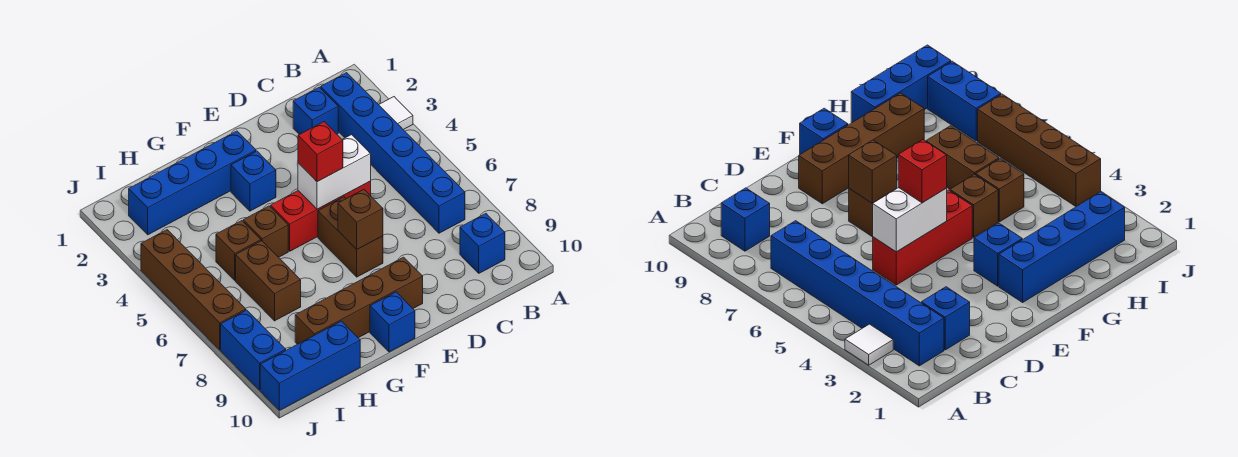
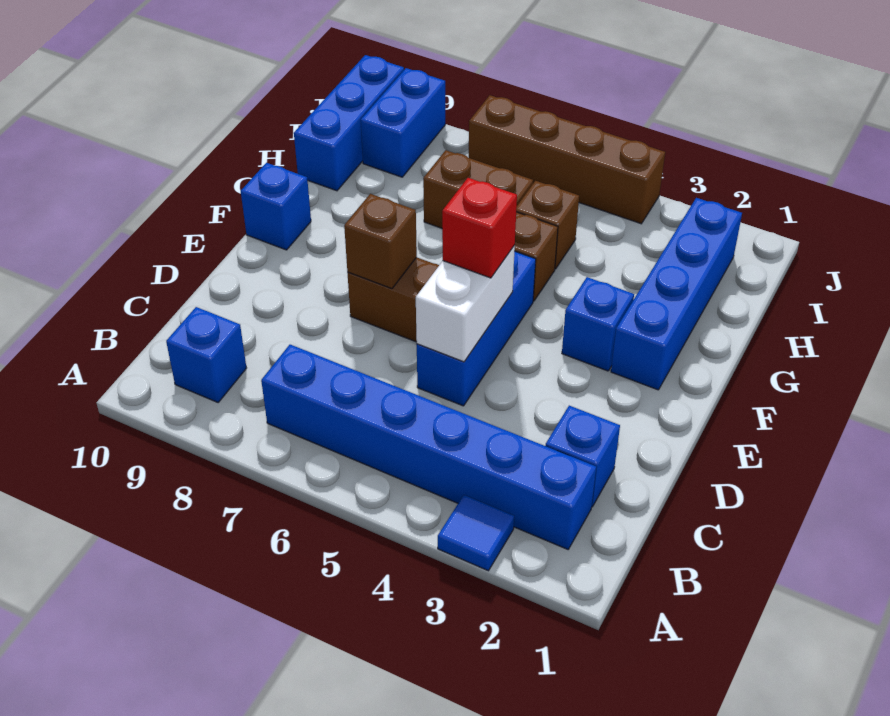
white 1x1 tile [379,97,413,130] -> blue 1x1 tile [438,495,514,571]
red 1x3 brick [271,181,371,251] -> blue 1x3 brick [417,251,536,406]
brown 1x4 brick [295,257,423,344] -> none
blue 1x2 brick [221,310,286,390] -> blue 1x2 brick turned to [361,68,445,177]

